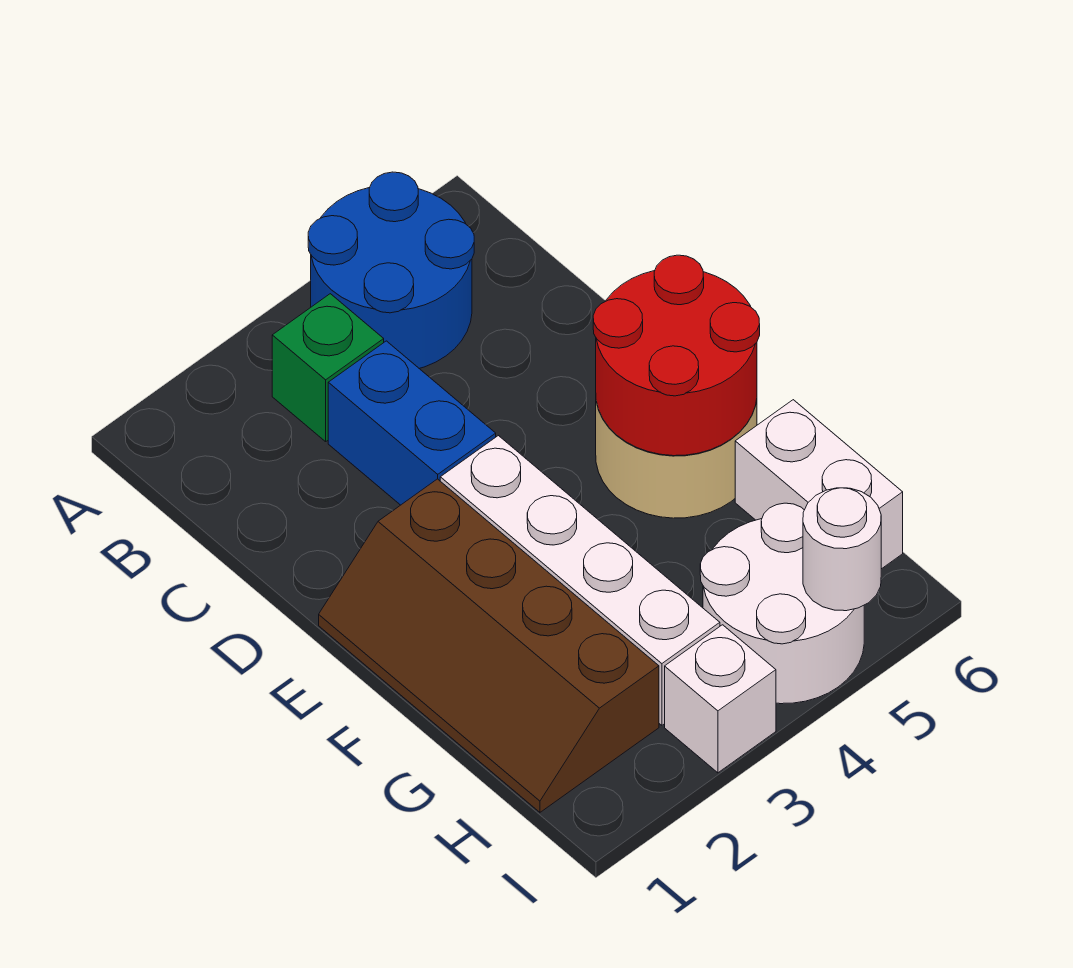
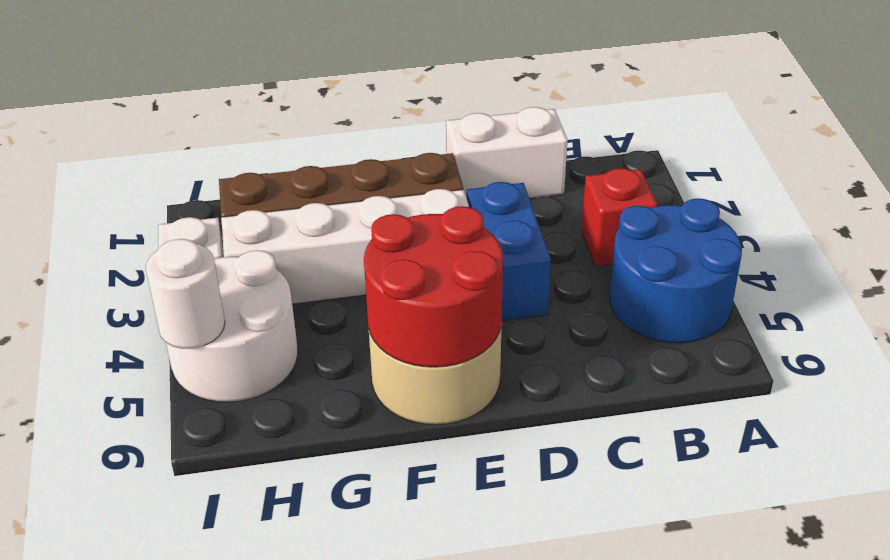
green 1x1 brick [272,294,384,442] -> red 1x1 brick [581,168,658,267]
blue 1x2 brick [328,341,496,505] -> blue 1x2 brick turned to [467,182,551,321]
white 1x2 brick [735,400,903,569] -> white 1x2 brick moved to [446,107,568,198]

